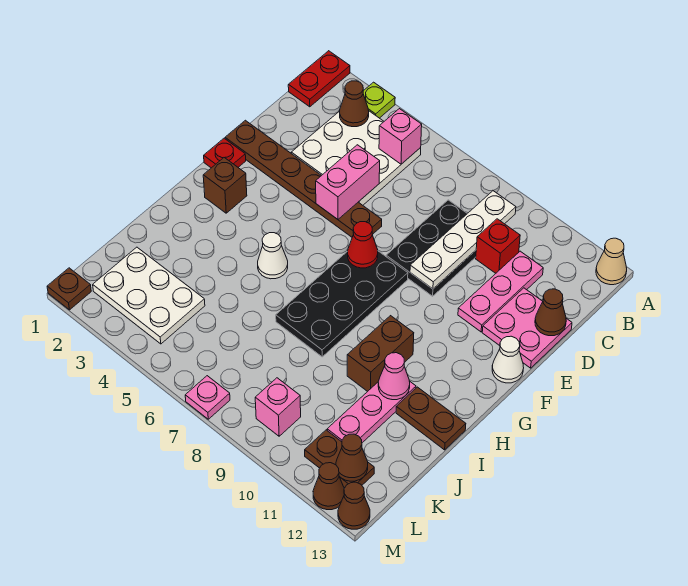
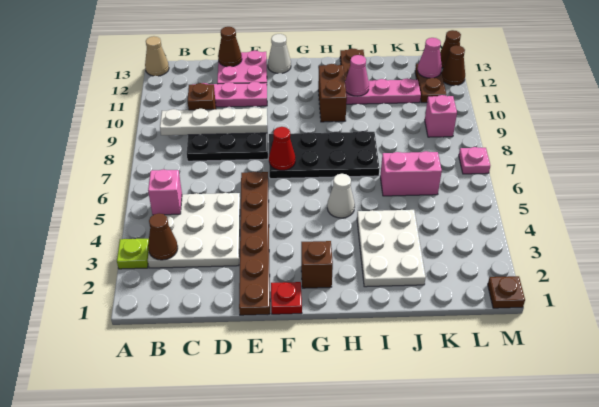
red 1x2 plate [288,51,350,107] -> none
red 1x1 brick [476,219,520,273] -> brown 1x1 brick [188,83,216,110]
pink 1x2 brick [316,145,380,219] -> pink 1x2 brick moved to [380,151,442,196]
brown 1x2 brick [347,316,414,392] -> brown 1x2 brick turned to [318,64,347,122]
white 2x3 plate [93,247,205,344] -> white 2x3 plate moved to [357,210,426,287]
brown 1x1 cone [336,434,368,481] -> pink 1x1 cone [418,38,442,78]

